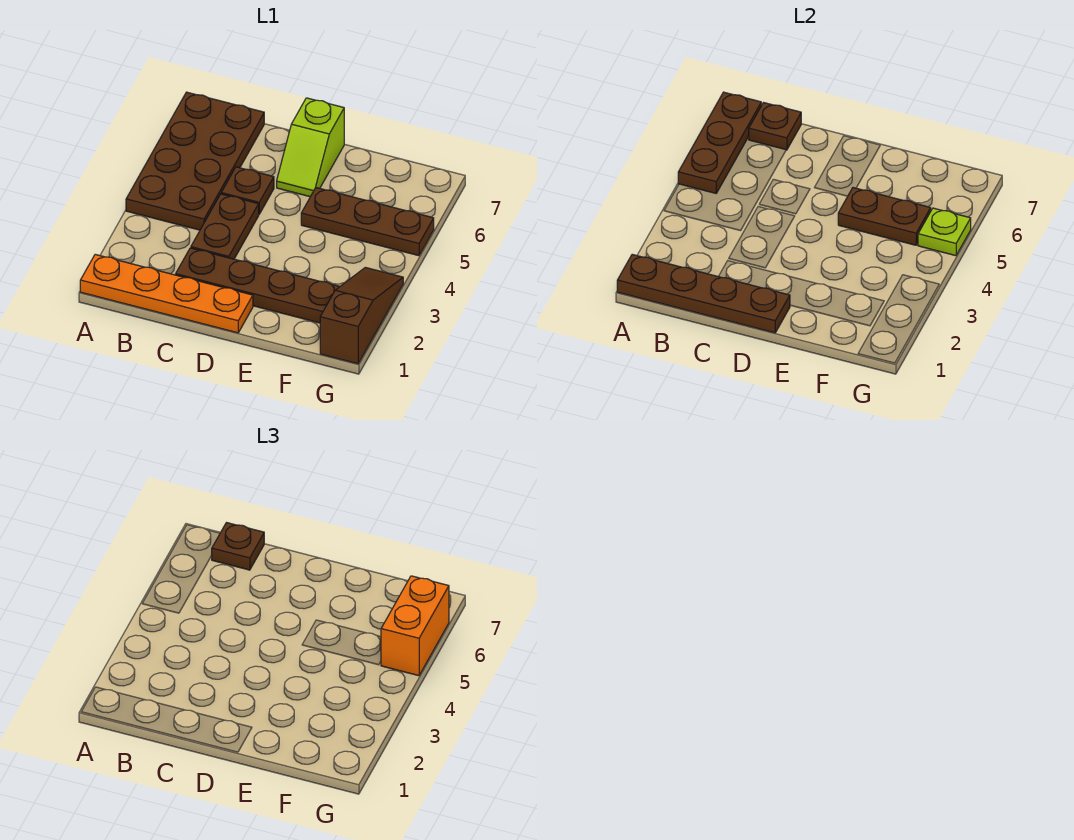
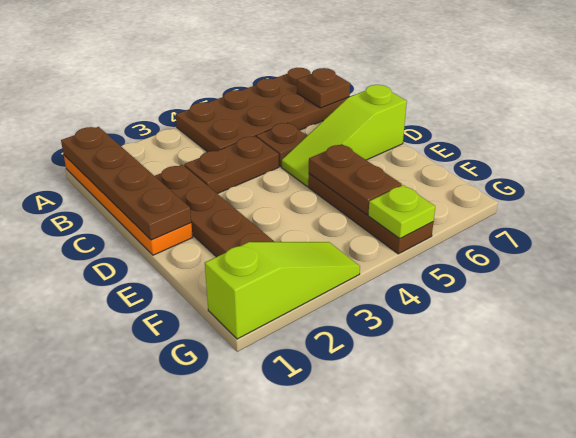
brown 1x3 plate [678,92,761,193] -> none
brown 1x1 plate [212,523,264,570] -> none
lime 1x2 slope [277,98,344,197] -> lime 1x3 slope [282,85,407,186]
brown 1x3 slope [320,267,403,364] -> lime 1x3 slope [205,242,360,339]
orange 1x2 brick [381,576,449,676] -> none

